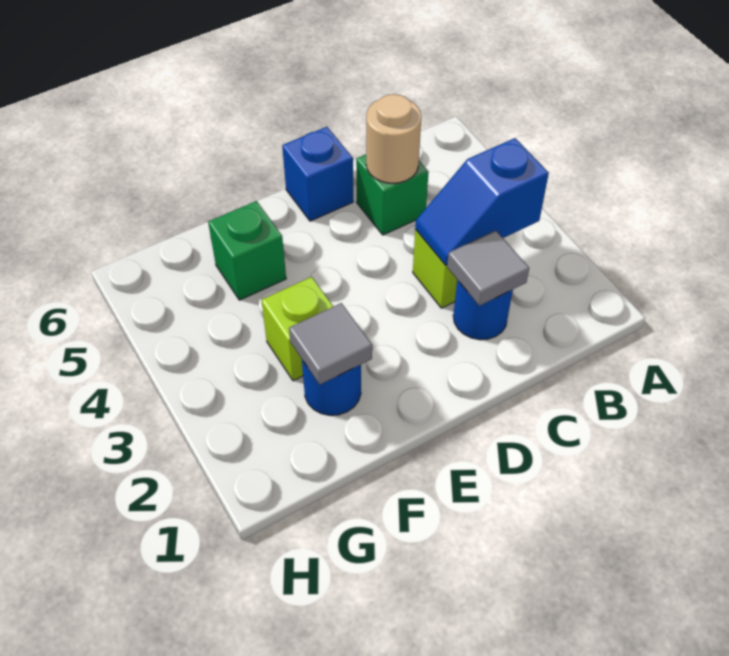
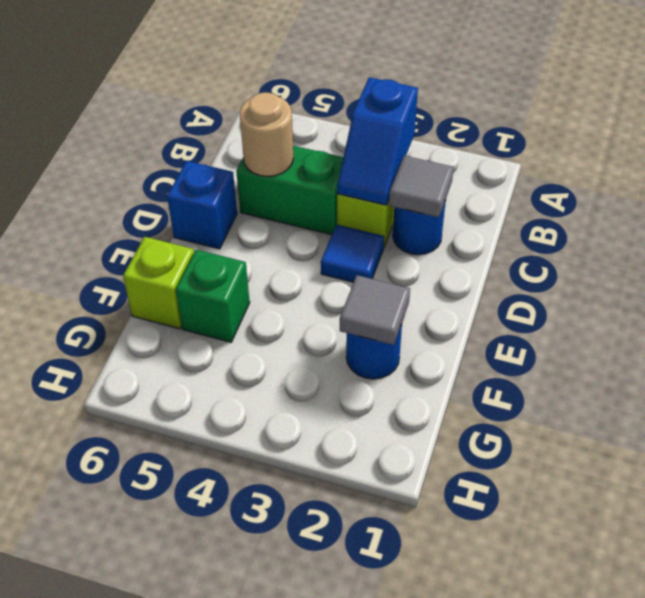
green 1x1 brick [356,155,429,235] -> green 1x2 brick [236,146,343,235]
none -> blue 1x1 tile [321,225,384,282]
lime 1x1 brick [261,277,333,381] -> lime 1x1 brick moved to [123,237,194,329]

